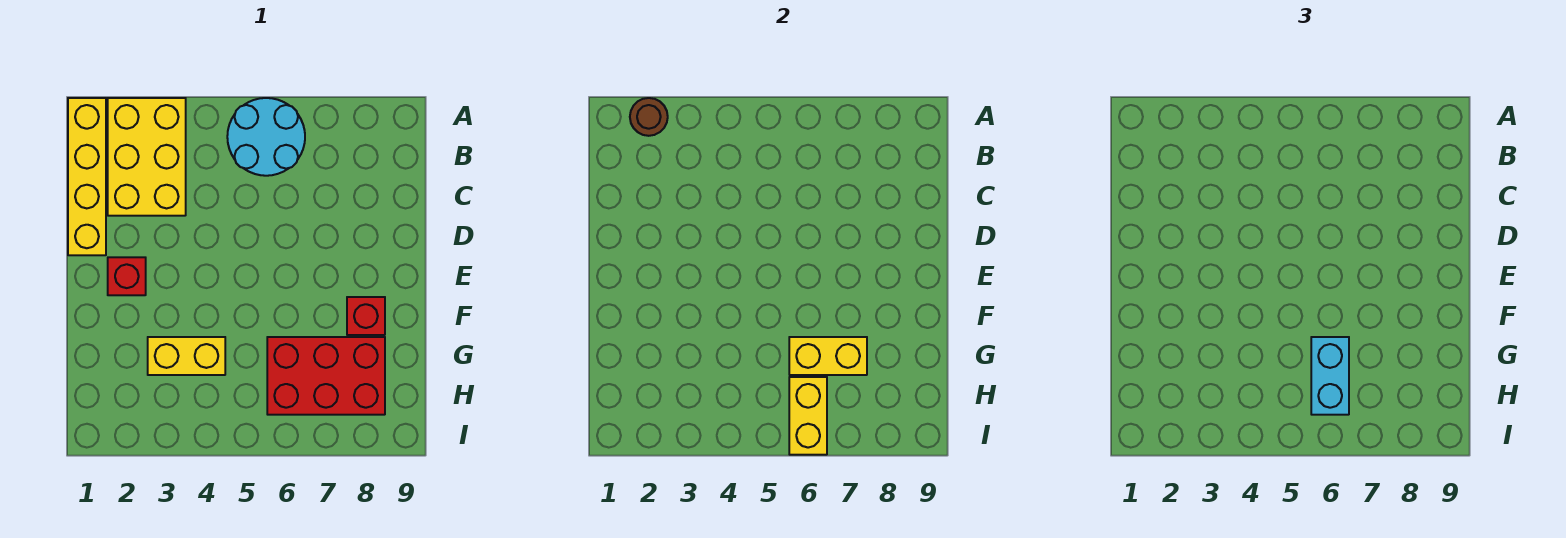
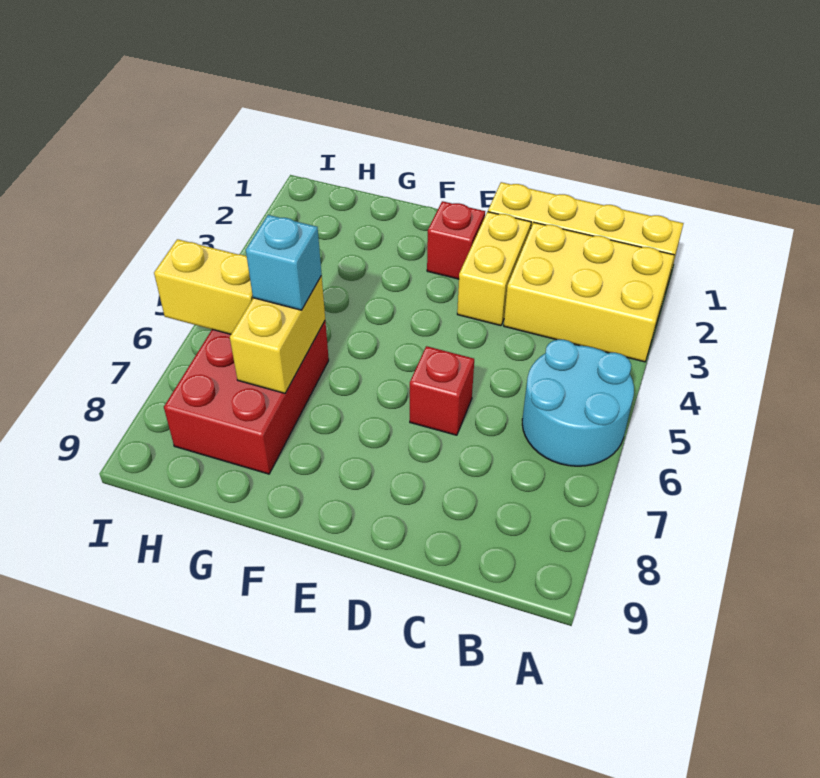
brown 1x1 round brick [630,98,668,136] -> none
red 1x1 brick [347,297,385,335] -> red 1x1 brick moved to [410,346,474,435]
yellow 1x2 brick [148,337,225,375] -> yellow 1x2 brick moved to [457,212,531,326]
cyan 1x2 brick [1311,337,1349,415] -> cyan 1x1 brick [246,215,322,310]

